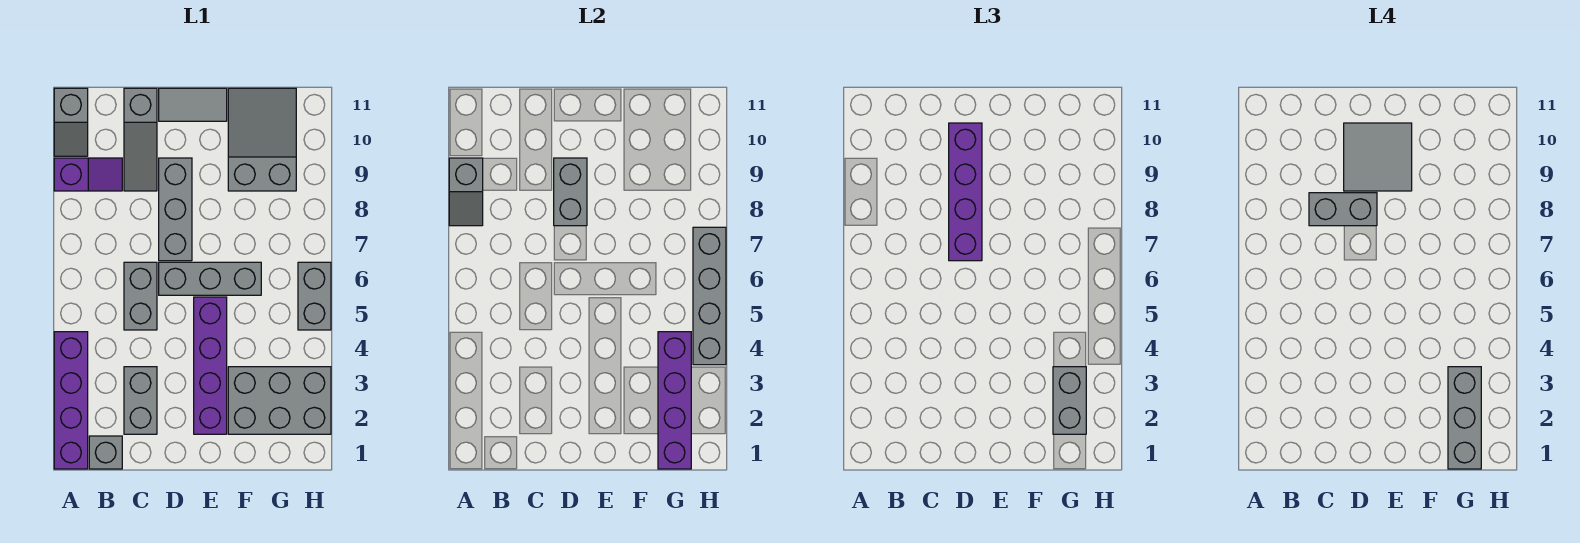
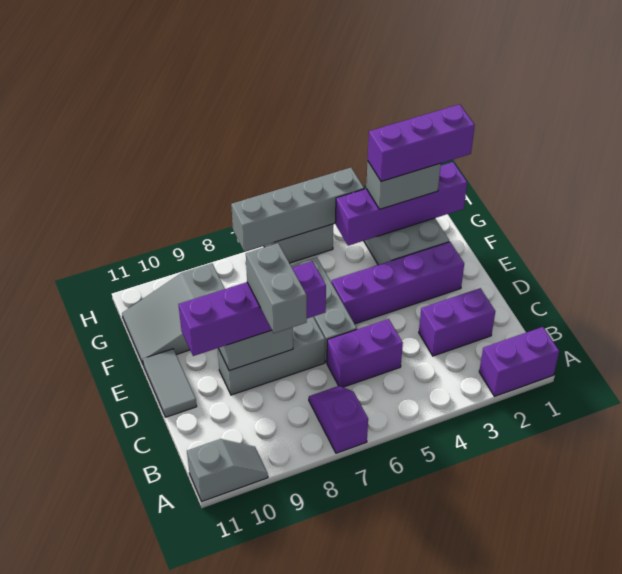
purple 1x4 brick [54,332,88,469] -> purple 1x2 brick [479,327,559,396]
grey 1x2 slope [449,158,483,226] -> none
purple 1x2 slope [54,158,122,191] -> purple 1x2 slope moved to [309,386,368,453]
grey 1x1 brick [89,436,122,469] -> none
grey 1x2 brick [124,367,157,434] -> purple 1x2 brick [419,288,495,356]
grey 1x2 brick [124,262,157,330] -> purple 1x2 brick [327,319,403,387]
grey 1x3 slope [124,88,157,191] -> none
grey 2x2 tile [1344,123,1412,191] -> none
grey 1x3 brick [1448,367,1481,469] -> purple 1x3 brick [368,104,475,182]

